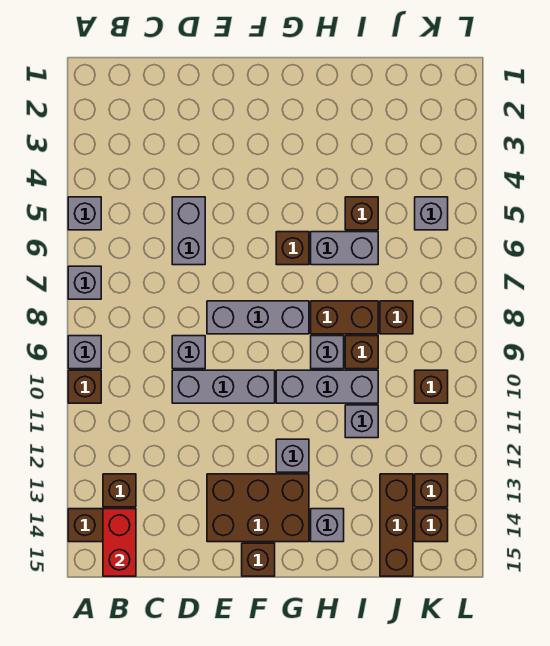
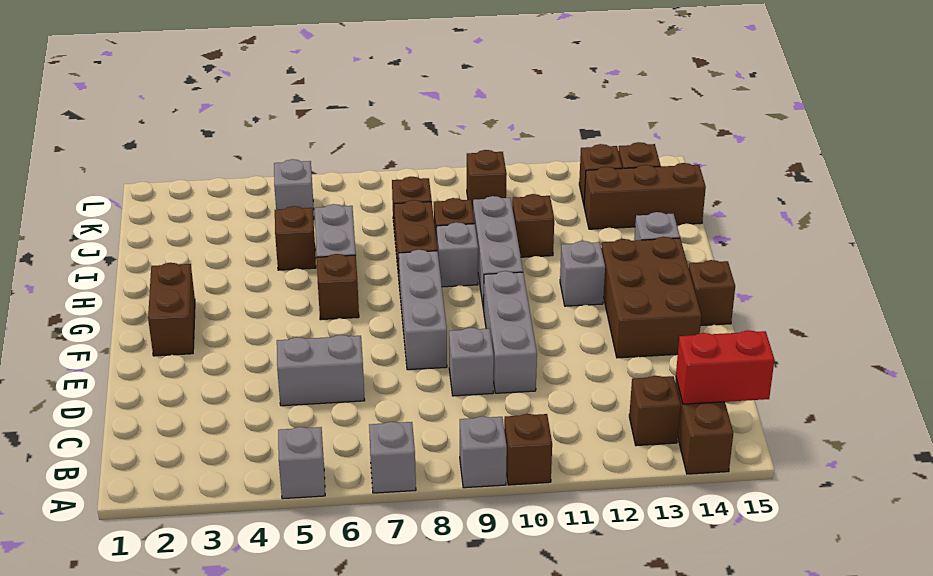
none -> brown 1x2 brick [148,263,195,356]
grey 1x1 brick [345,405,378,438] -> brown 1x1 brick [512,194,554,257]

